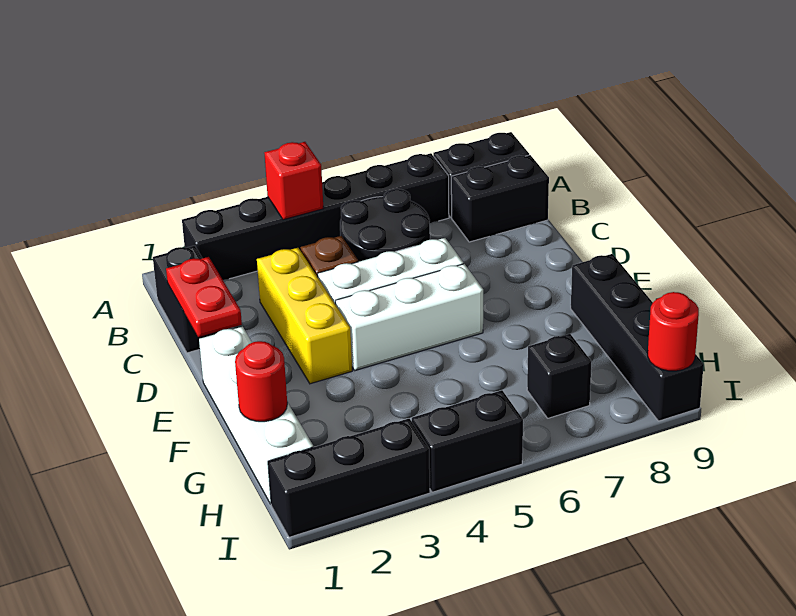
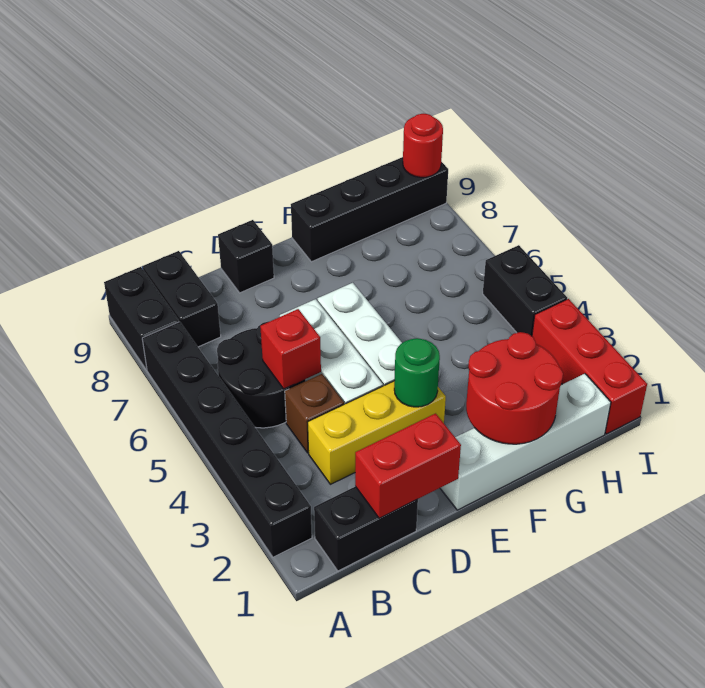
red 1x1 brick [264,142,324,220] -> red 1x1 brick moved to [260,309,321,389]
red 1x2 plate [166,257,242,337] -> red 1x2 brick [355,413,461,518]
none -> green 1x1 round brick [394,338,440,407]
red 1x1 round brick [235,341,287,422] -> red 2x2 round brick [466,332,563,444]
black 1x1 brick [527,334,592,418] -> black 1x1 brick moved to [218,220,274,293]
black 1x3 brick [268,418,430,537] -> red 1x3 brick [532,299,647,434]

